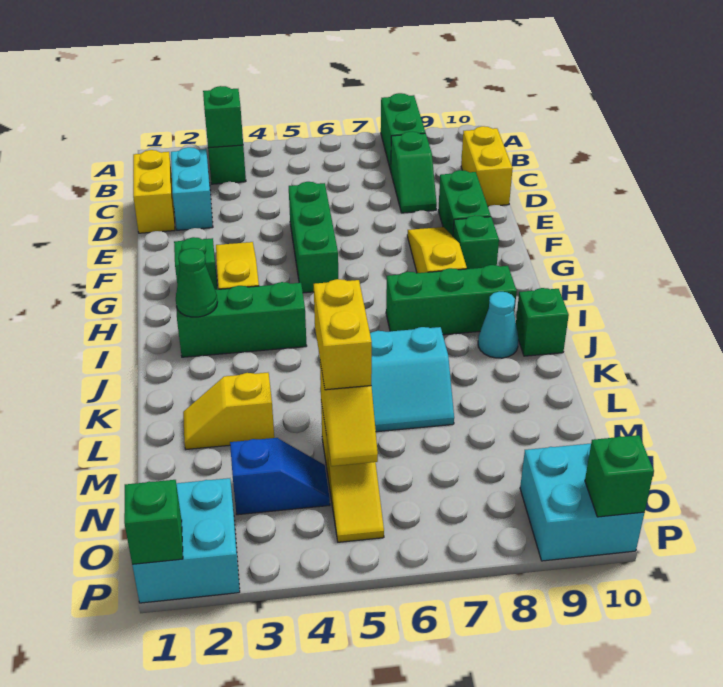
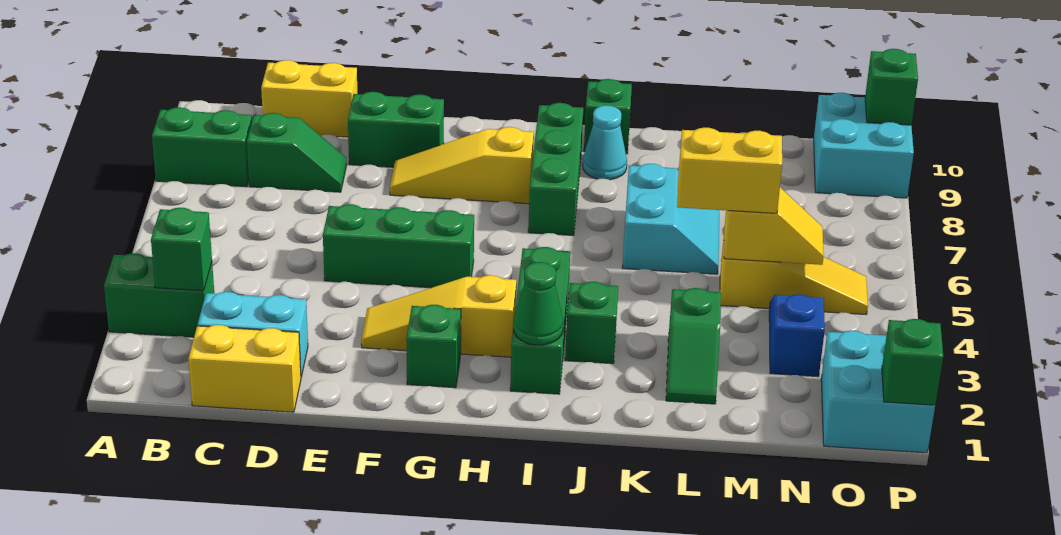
green 1x1 brick [453,215,499,269] -> green 1x1 brick moved to [565,282,618,364]
yellow 1x2 slope [183,373,274,449] -> green 1x2 slope [666,288,721,404]

